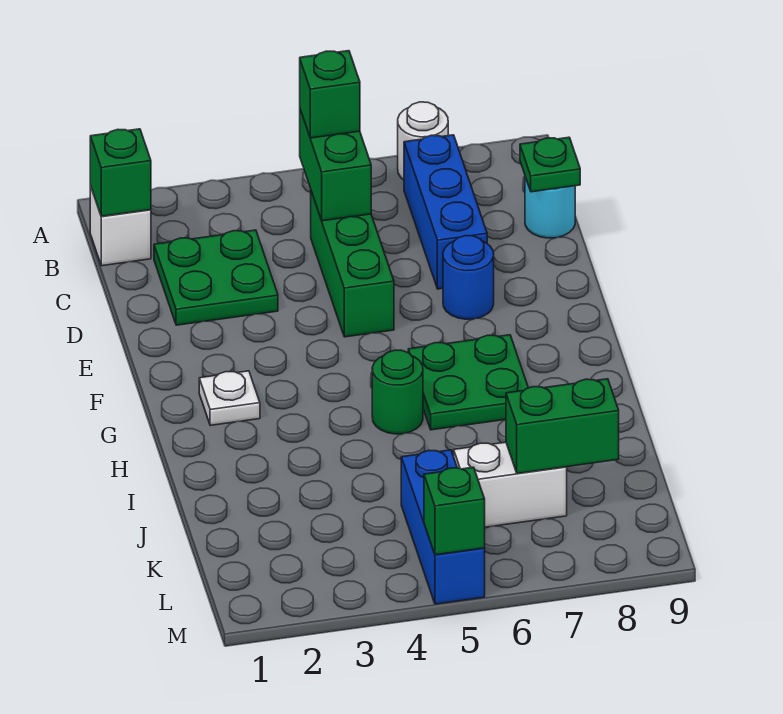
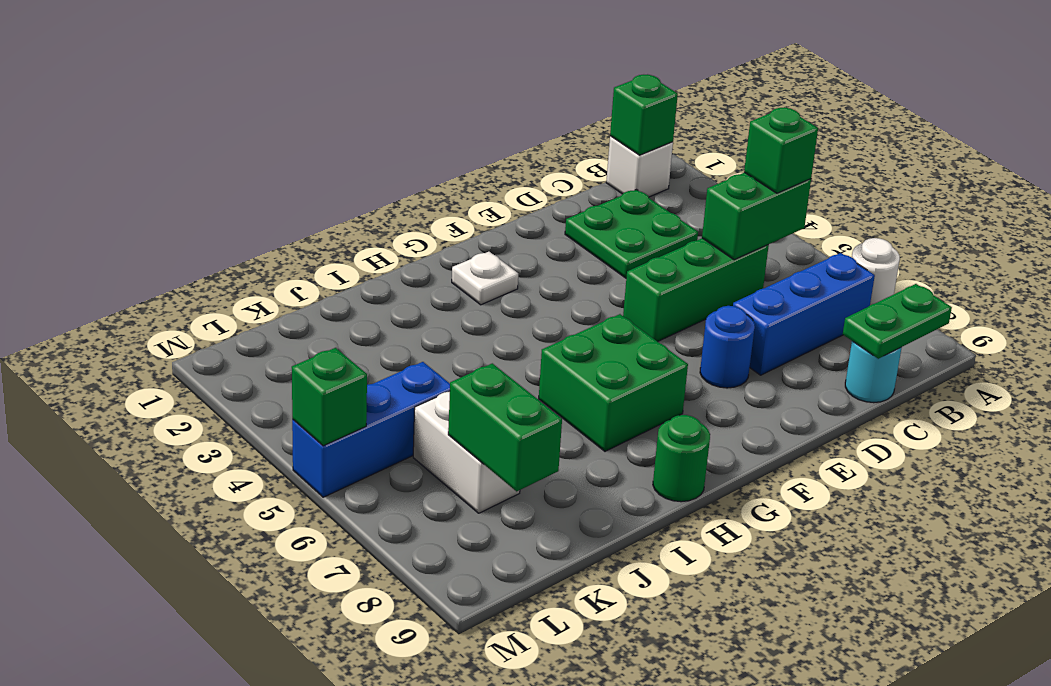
green 1x1 plate [520,137,580,192] -> green 1x2 plate [843,284,952,359]
green 2x2 plate [408,335,528,430] -> green 2x2 brick [539,314,688,451]
green 1x1 round brick [372,350,423,434] -> green 1x1 round brick moved to [653,415,710,502]

